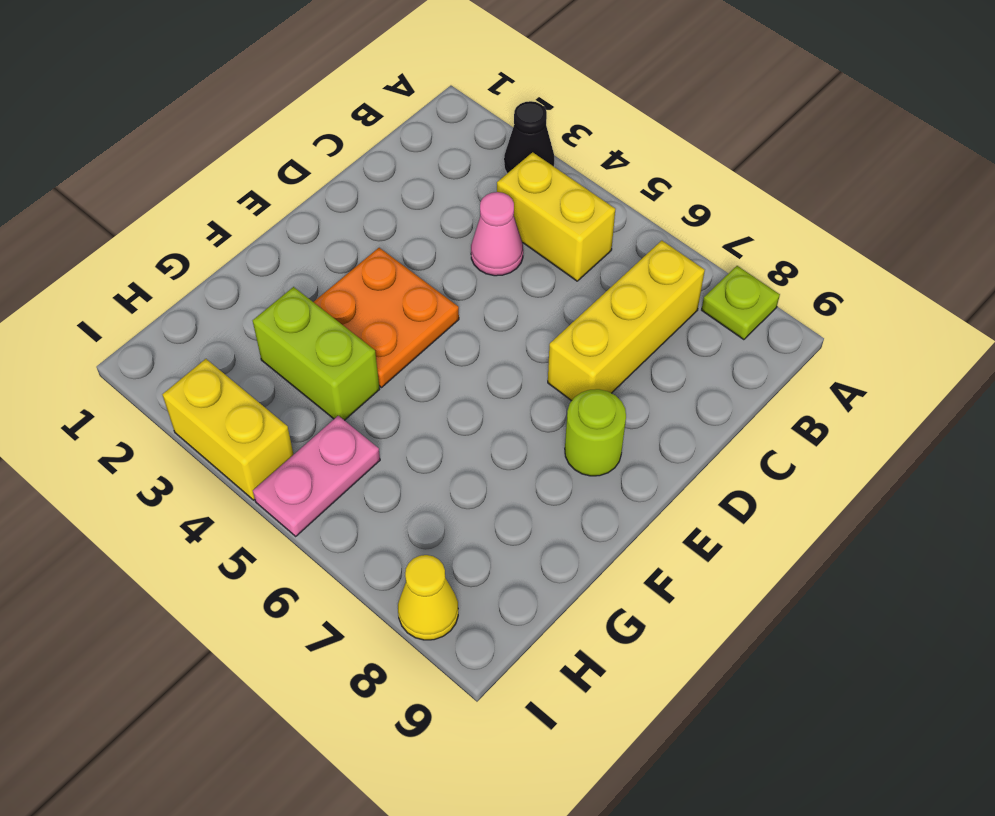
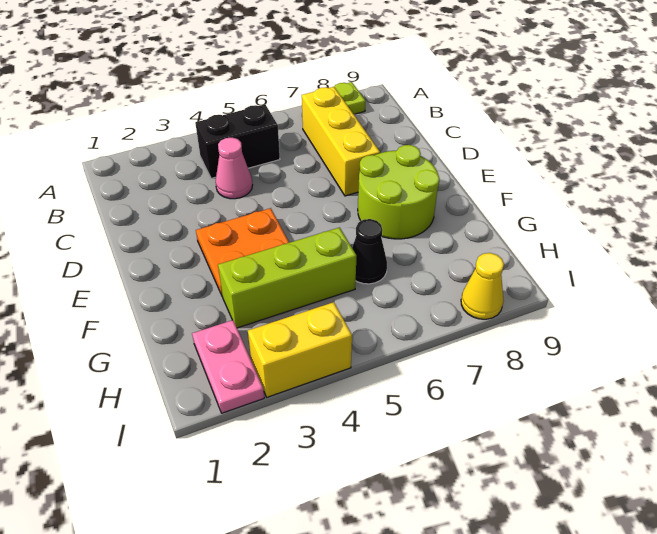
black 1x1 cone [504,101,554,173] -> black 1x1 cone moved to [352,219,387,284]
yellow 1x2 brick [497,152,615,281] -> black 1x2 brick [195,104,280,178]
lime 1x1 round brick [565,389,626,476] -> lime 2x2 round brick [358,145,440,239]
lime 1x2 brick [253,287,380,420] -> lime 1x3 brick [218,228,357,328]
pink 1x2 plate [253,416,380,536] -> pink 1x2 plate moved to [192,320,264,413]

